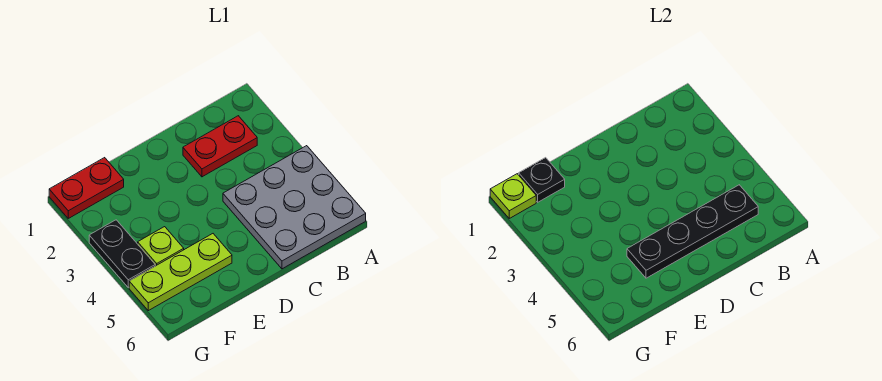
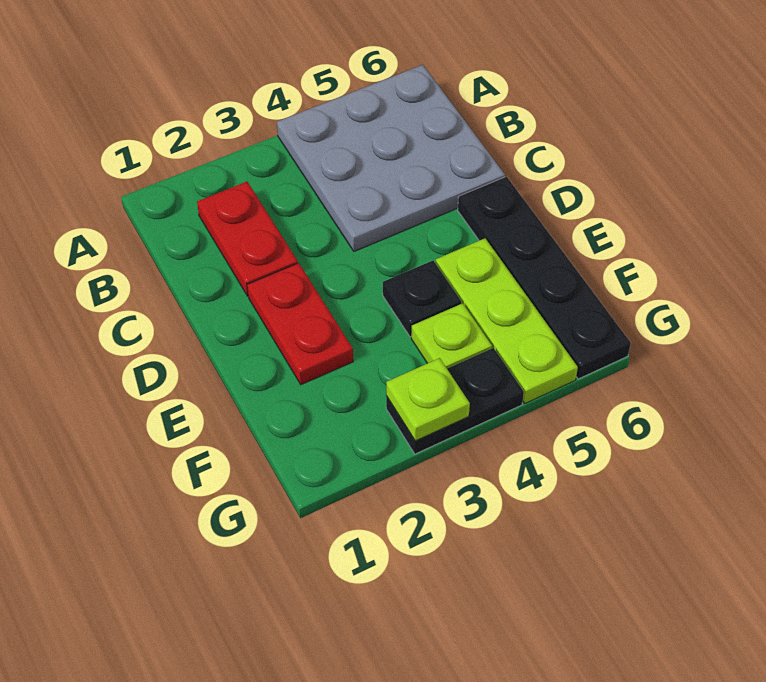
black 1x4 plate [627,185,758,278] -> black 1x4 plate moved to [458,177,631,379]
red 1x2 plate [49,158,124,218] -> red 1x2 plate moved to [247,263,353,385]
black 1x1 plate [519,158,565,202] -> black 1x1 plate moved to [383,261,461,337]
lime 1x1 plate [490,174,536,218] -> lime 1x1 plate moved to [386,358,470,441]

